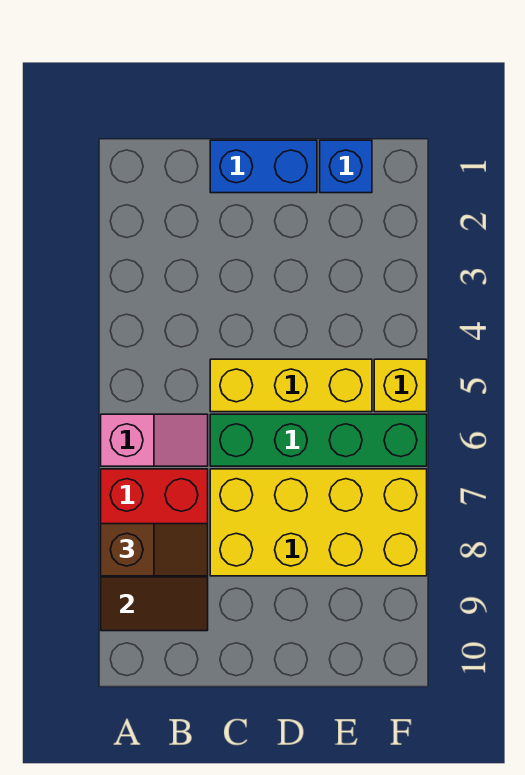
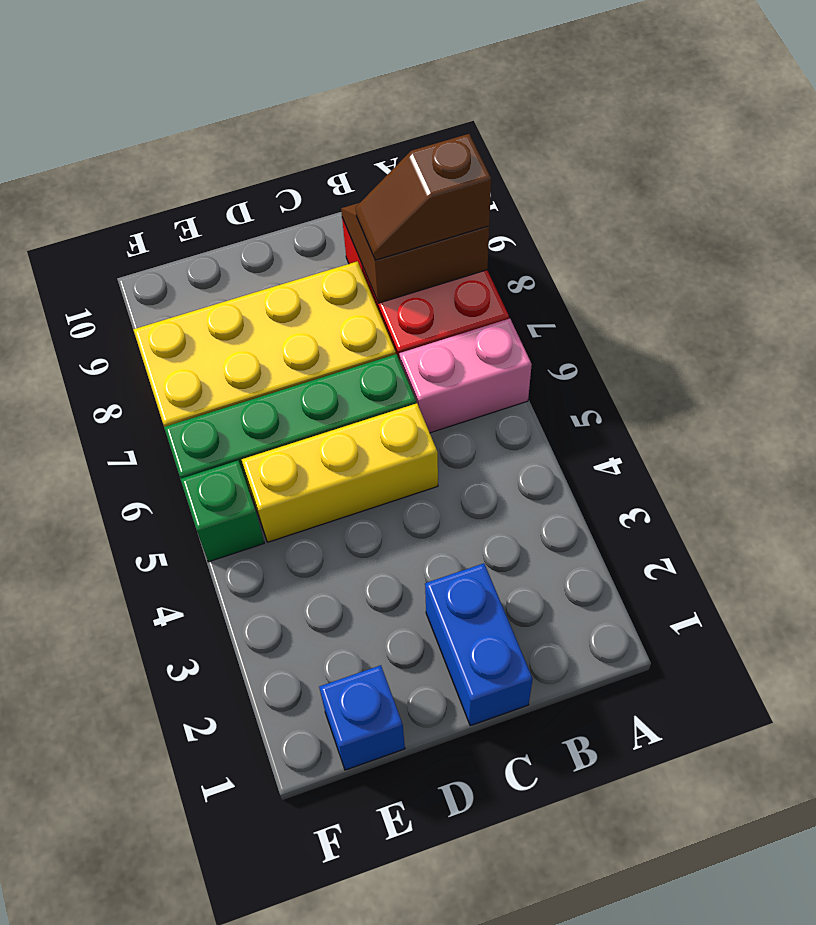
pink 1x2 slope [101,414,208,466] -> pink 1x2 brick [399,319,532,433]
blue 1x2 brick [210,140,317,193] -> blue 1x2 brick turned to [425,563,533,726]
yellow 1x1 brick [374,359,427,412] -> green 1x1 brick [181,461,264,562]

